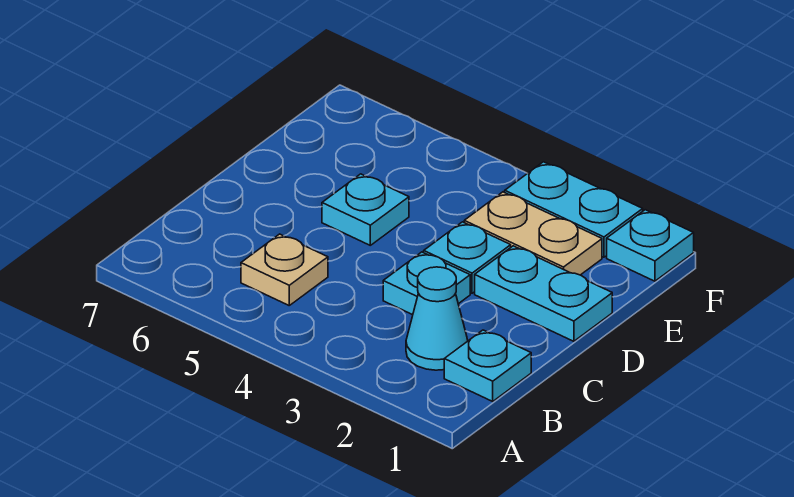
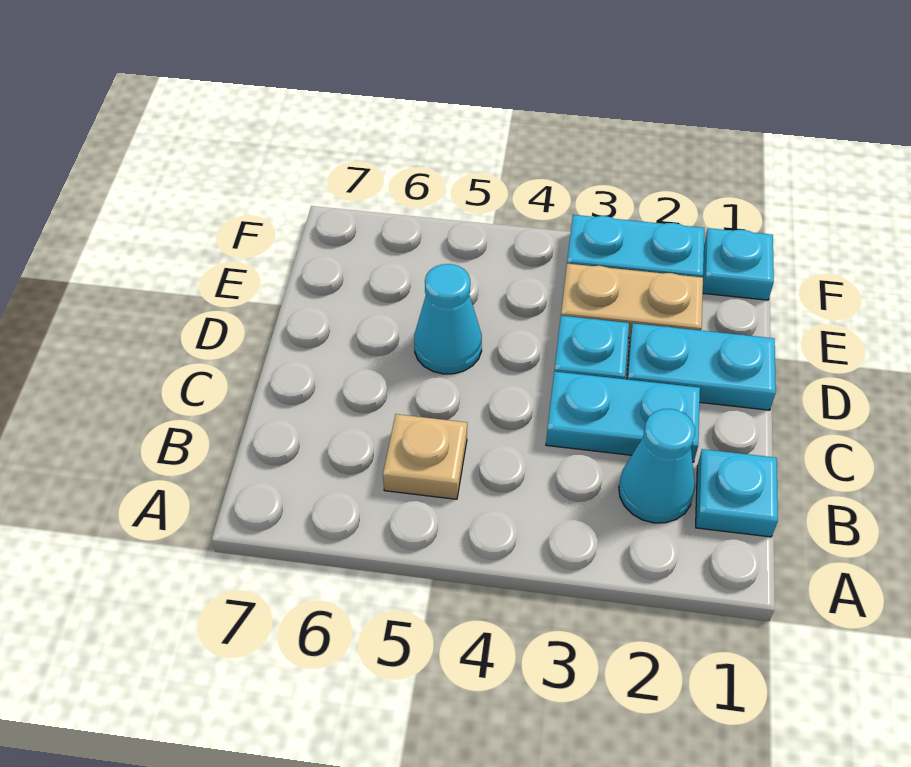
cyan 1x1 plate [383,252,470,315] -> cyan 1x2 plate [546,372,700,462]
cyan 1x1 plate [322,174,409,245] -> cyan 1x1 cone [414,264,482,374]

